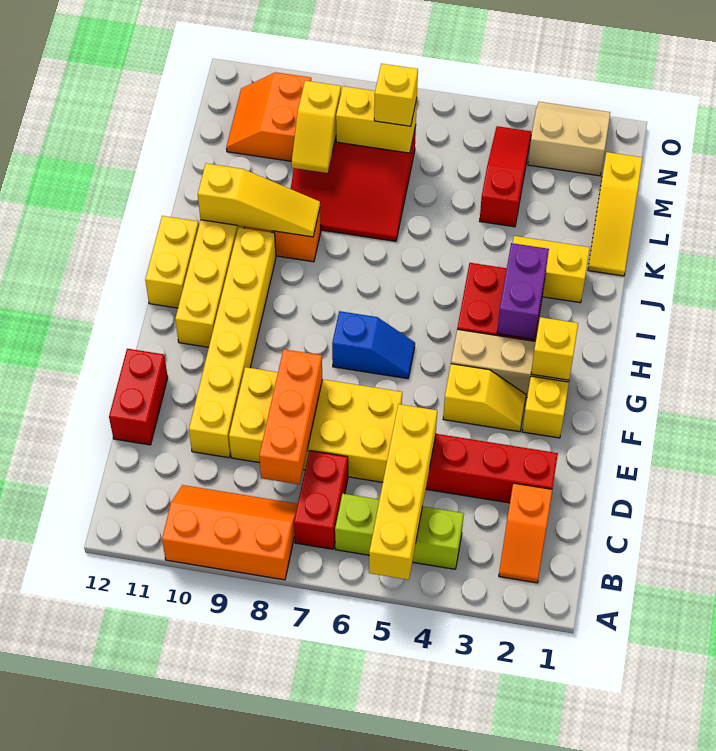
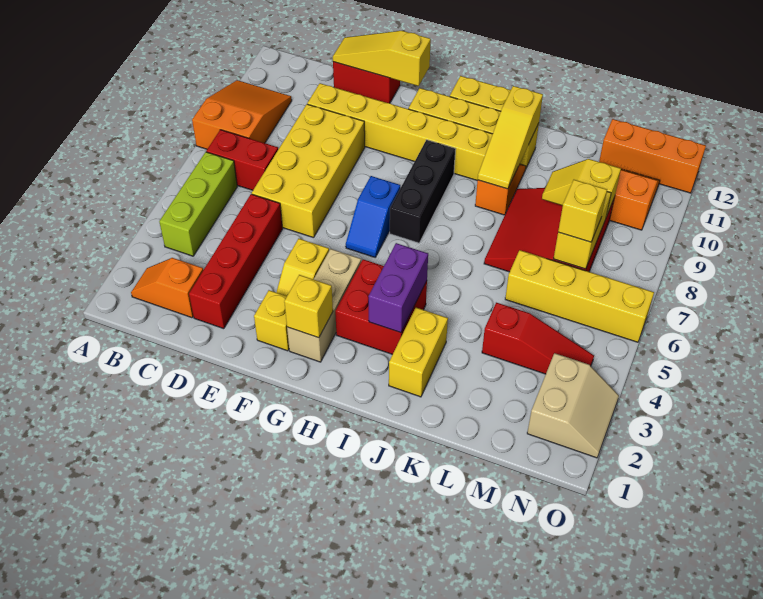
yellow 1x4 brick [369,404,437,580] -> yellow 1x4 brick moved to [505,250,654,342]
orange 2x3 slope [162,485,298,580] -> orange 2x3 slope turned to [192,80,292,149]
orange 1x3 brick [259,349,322,485] -> orange 1x3 brick moved to [599,119,706,193]
purple 1x2 brick [497,243,549,339] -> purple 1x2 brick turned to [368,243,428,333]
none -> black 1x3 brick [390,140,456,243]
yellow 1x3 slope [588,152,642,276] -> yellow 1x3 slope moved to [333,31,431,86]

